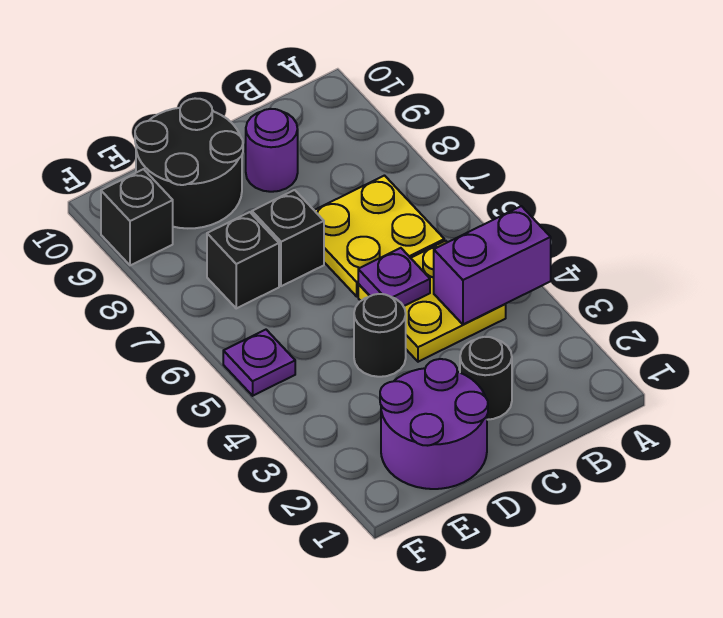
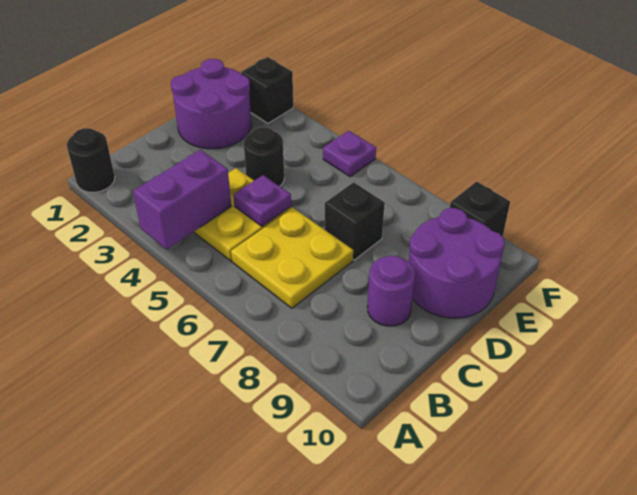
black 1x1 round brick [460,337,512,420] -> black 1x1 round brick moved to [67,128,115,192]
black 2x2 round brick [135,98,243,228] -> purple 2x2 round brick [409,208,505,318]
black 1x1 brick [207,212,279,308] -> black 1x1 brick moved to [241,57,293,123]

